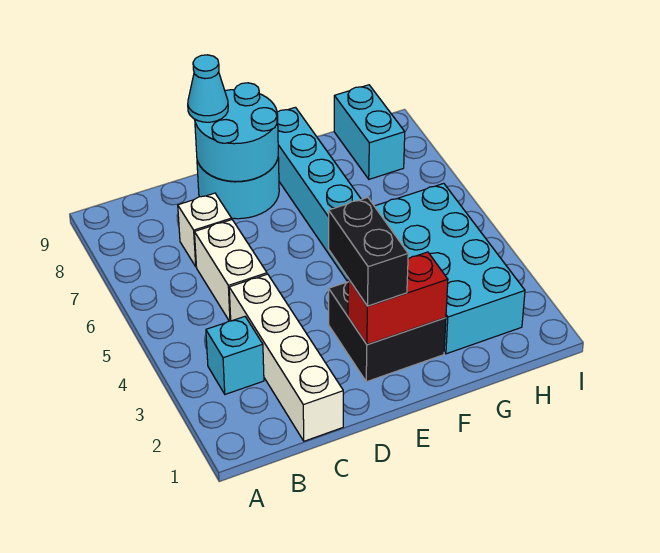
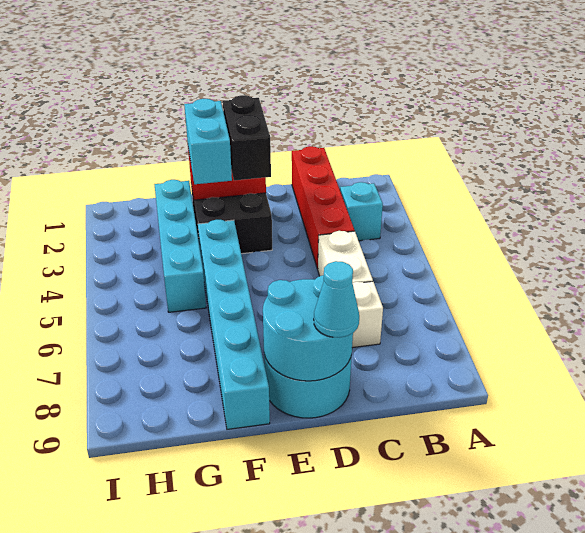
white 1x4 brick [229,274,343,441] -> red 1x4 brick [292,146,355,269]
cyan 2x4 brick [375,183,525,354] -> cyan 1x4 brick [154,180,206,312]
cyan 1x2 brick [334,85,405,179] -> cyan 1x2 brick moved to [184,99,232,184]

